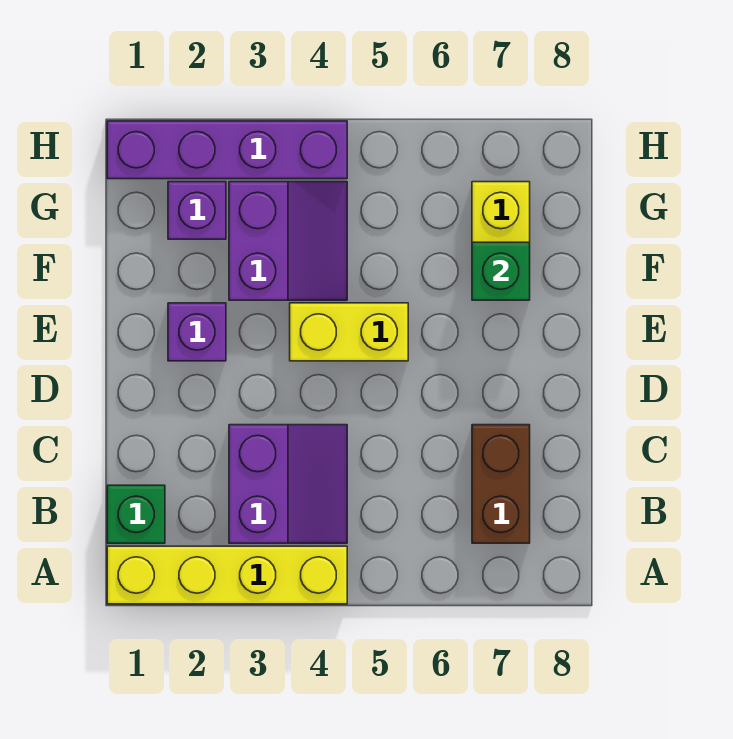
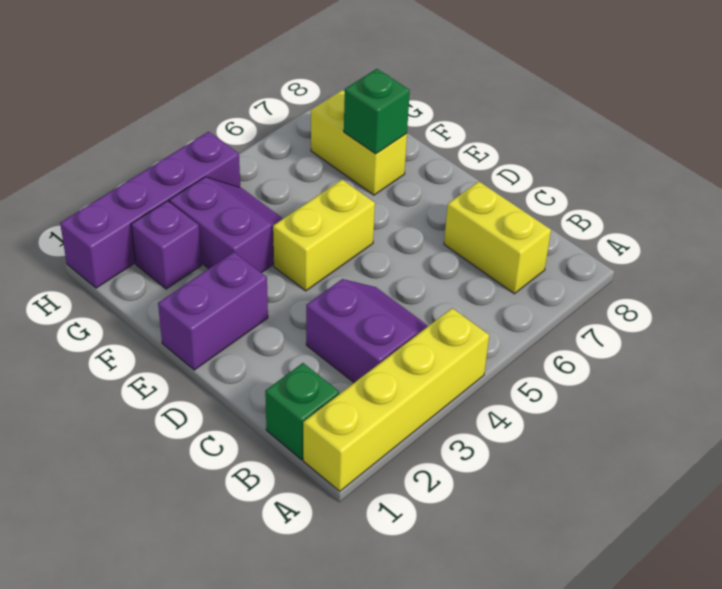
brown 1x2 brick [472,425,530,543] -> yellow 1x2 brick [444,182,551,294]
purple 1x1 brick [168,303,226,361] -> purple 1x2 brick [158,252,268,370]

